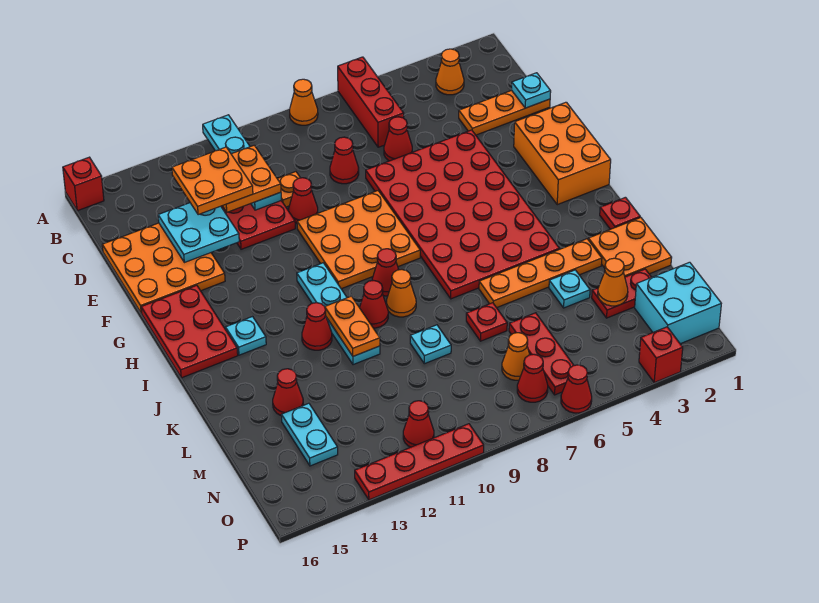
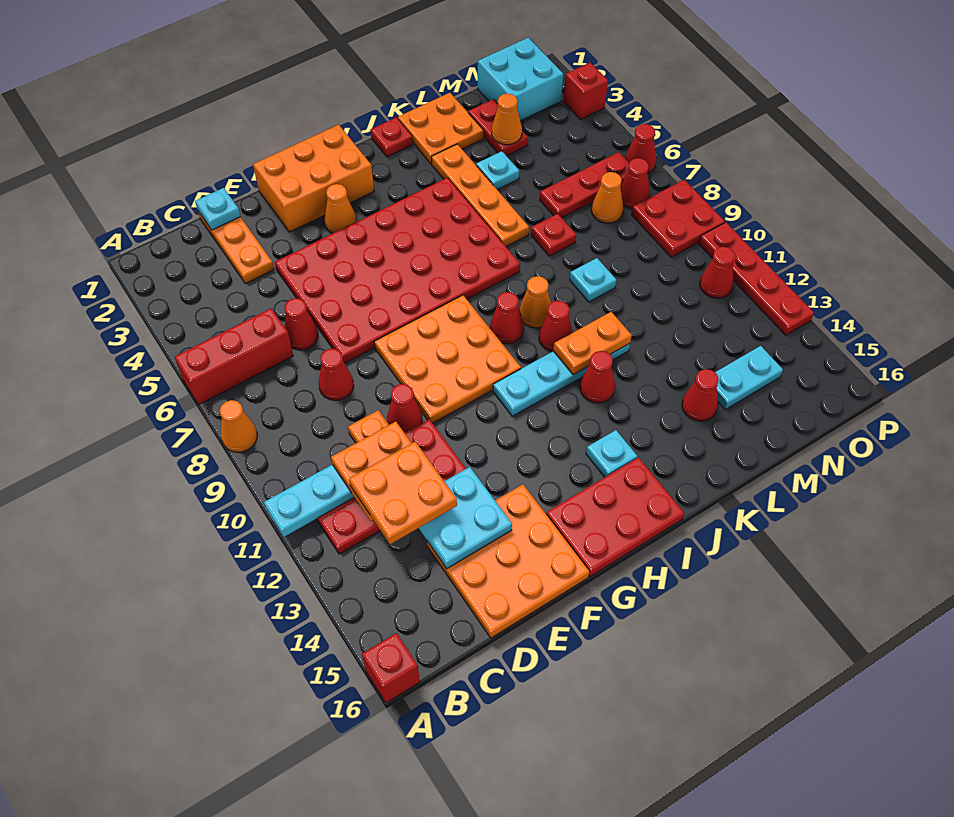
orange 1x1 cone [436,49,464,95] -> orange 1x1 cone moved to [324,184,356,234]
none -> red 2x2 plate [632,180,725,257]

